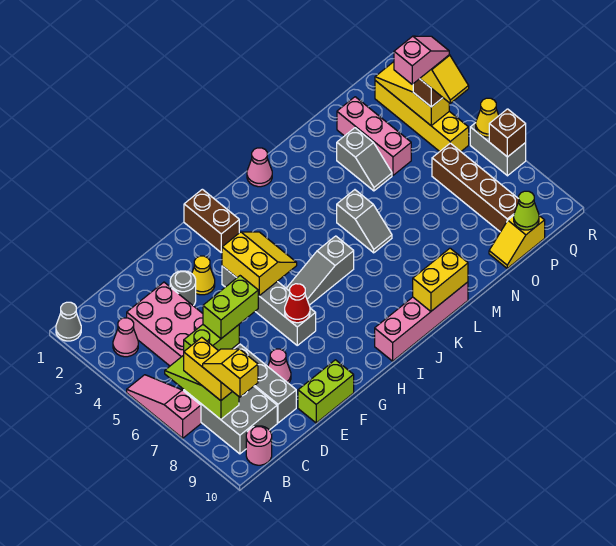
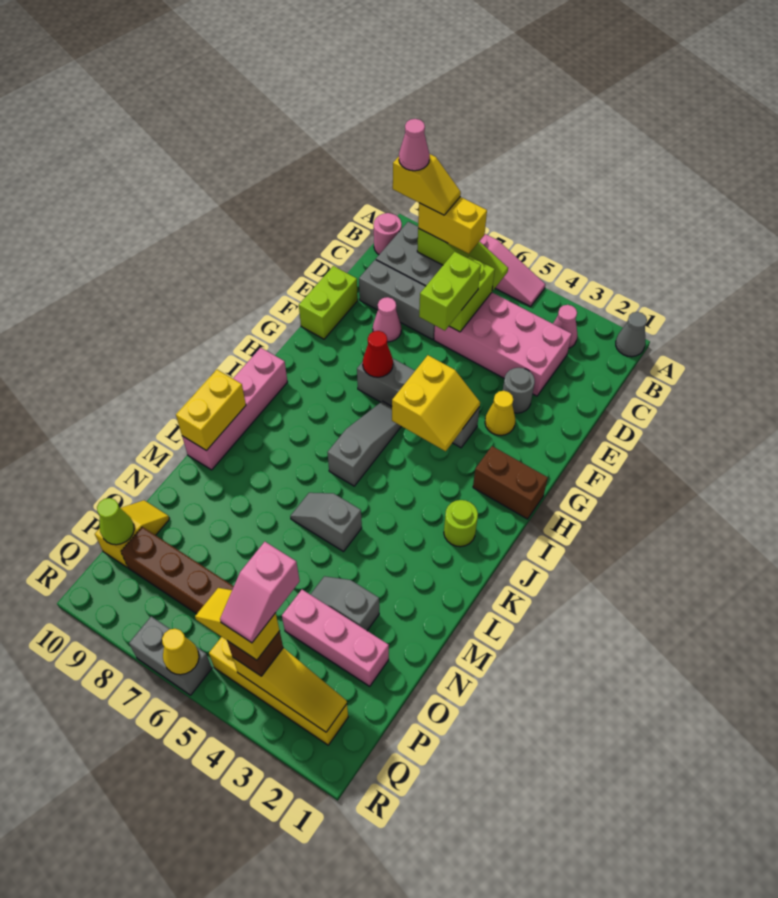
yellow 2x2 slope [222,232,297,296] -> yellow 2x2 slope turned to [392,355,480,451]
none -> lime 1x1 round brick [444,500,478,547]
pink 1x1 cone [247,148,272,187] -> pink 1x1 cone moved to [399,119,430,171]
brown 1x1 brick [489,109,526,157] -> none

